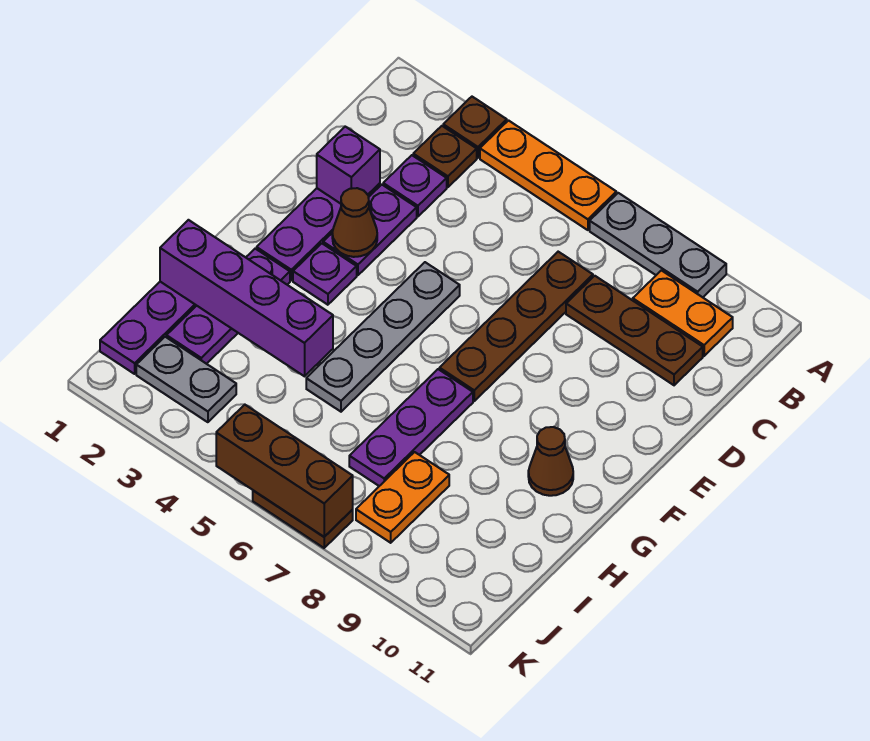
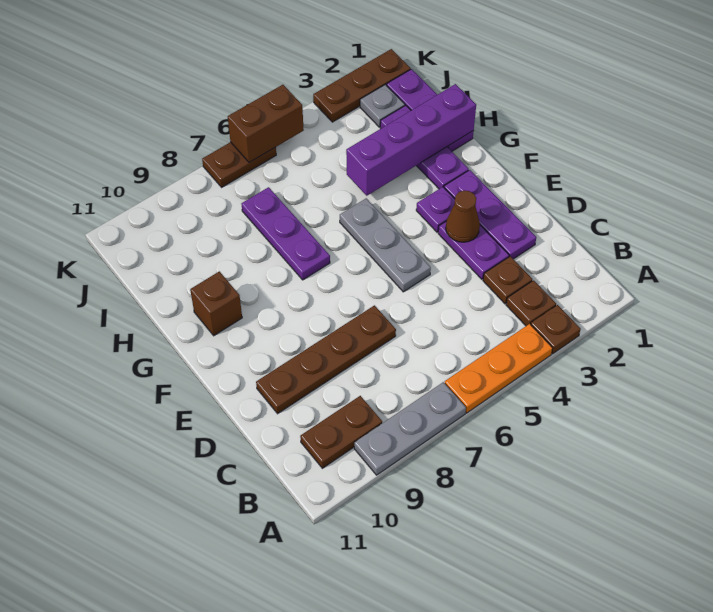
orange 1x2 plate [633,270,733,356] -> brown 1x2 plate [300,396,382,468]
purple 1x1 plate [383,155,447,216] -> brown 1x1 plate [483,256,532,304]
brown 1x4 plate [439,252,593,401] -> brown 1x4 plate turned to [256,305,396,414]
brown 1x3 plate [566,276,703,385] -> brown 1x3 plate moved to [313,49,411,122]
purple 1x1 brick [317,127,380,204] -> none
grey 1x4 plate [306,262,460,412] -> grey 1x3 plate [340,198,431,292]
brown 1x1 cone [528,427,573,496] -> brown 1x1 brick [190,271,242,336]
orange 1x2 plate [356,452,449,543] -> none
grey 1x2 plate [136,337,236,422] -> grey 1x1 plate [360,85,405,127]
brown 1x3 brick [216,405,353,537] -> brown 1x2 brick [228,85,304,163]

